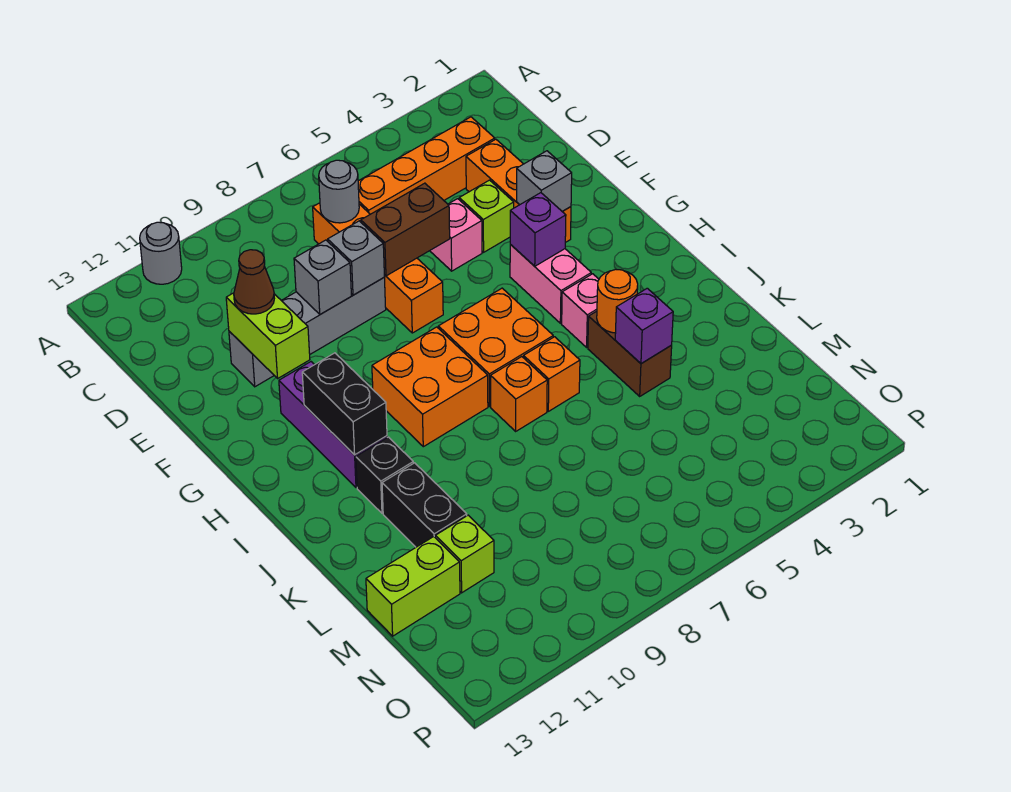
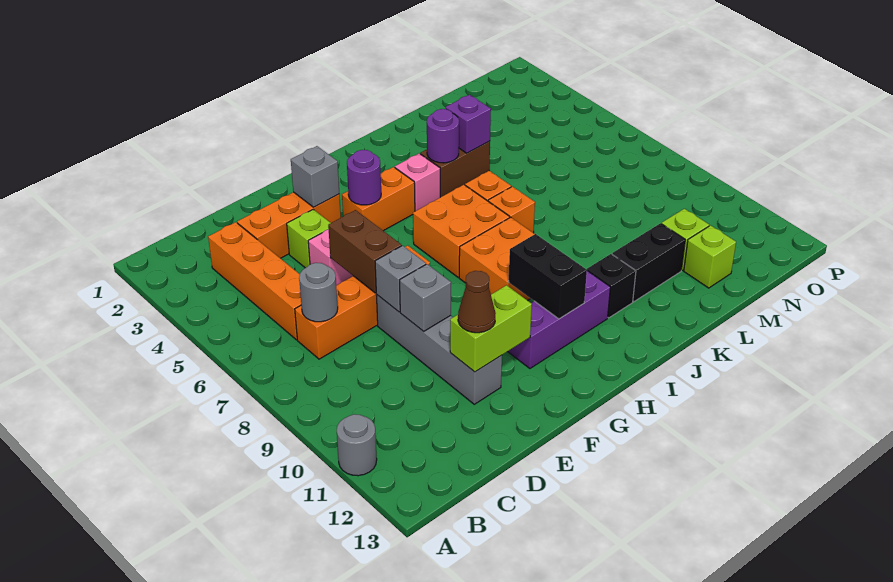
pink 1x2 brick [510,245,591,323] -> orange 1x2 brick [342,167,415,231]
purple 1x1 brick [510,193,566,266] -> purple 1x1 round brick [347,150,381,205]
black 1x2 brick [302,353,387,455] -> black 1x2 brick turned to [509,234,587,319]
orange 1x1 round brick [597,270,638,333] -> purple 1x1 round brick [427,109,459,163]
lime 1x2 brick [366,537,460,636] -> lime 1x1 brick [684,225,736,288]

